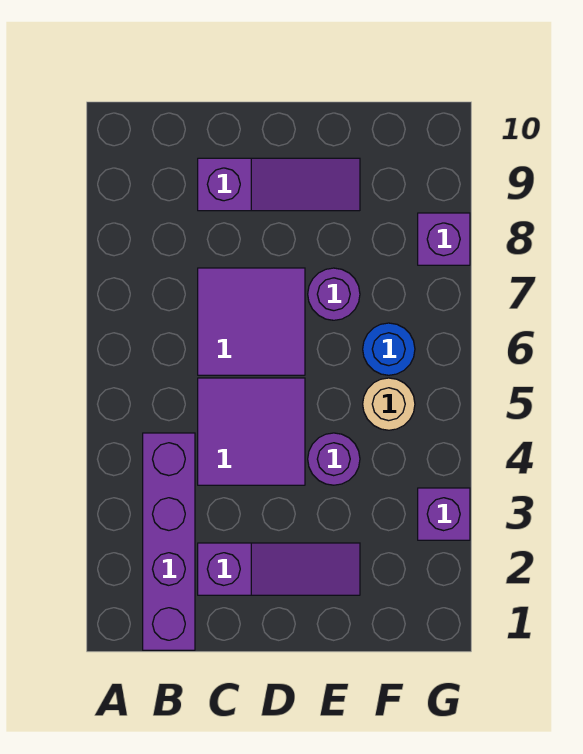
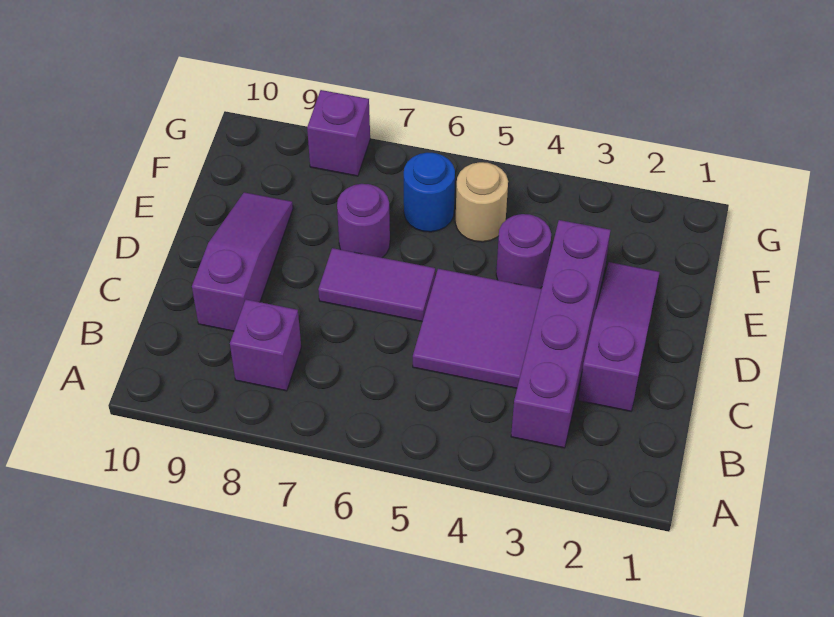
purple 1x4 brick [143,433,195,650] -> purple 1x4 brick turned to [511,220,611,448]
purple 2x2 tile [198,268,305,375] -> purple 1x2 tile [318,248,435,322]
purple 1x1 brick [418,488,470,540] -> purple 1x1 brick moved to [230,300,301,391]

